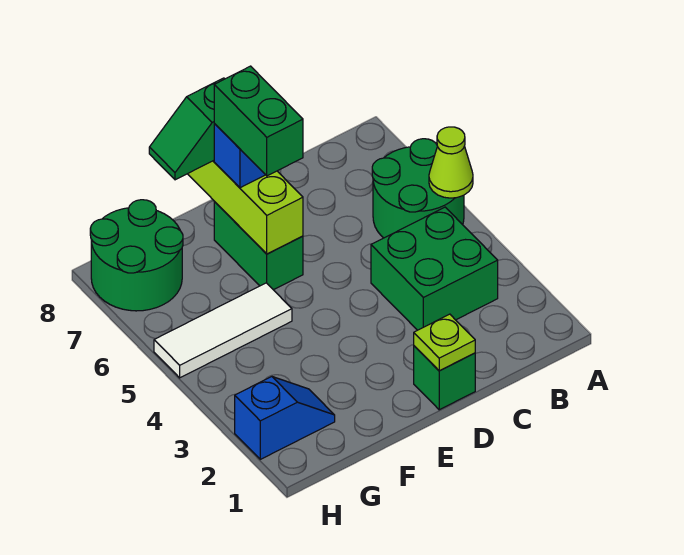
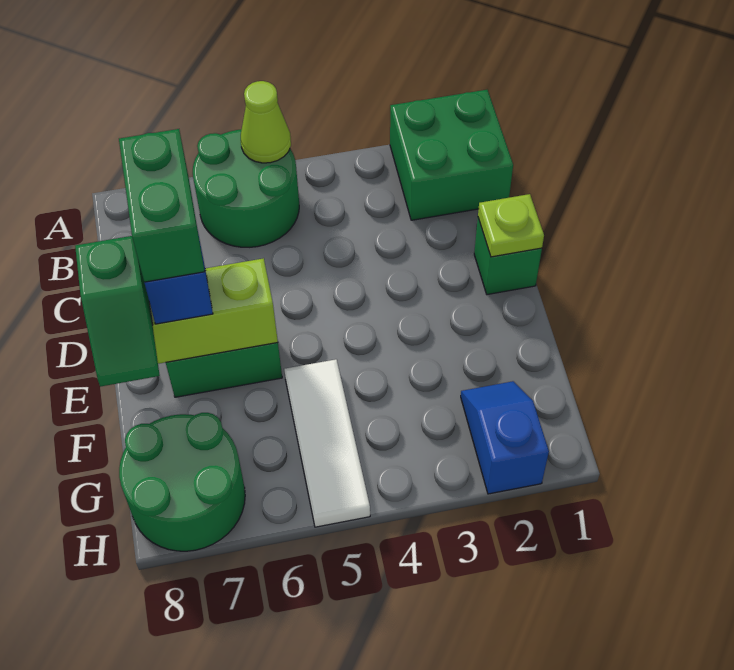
green 2x2 brick [371,207,498,330] -> green 2x2 brick moved to [390,90,513,220]
green 1x2 brick [214,66,303,176] -> green 1x2 brick turned to [119,129,205,282]

